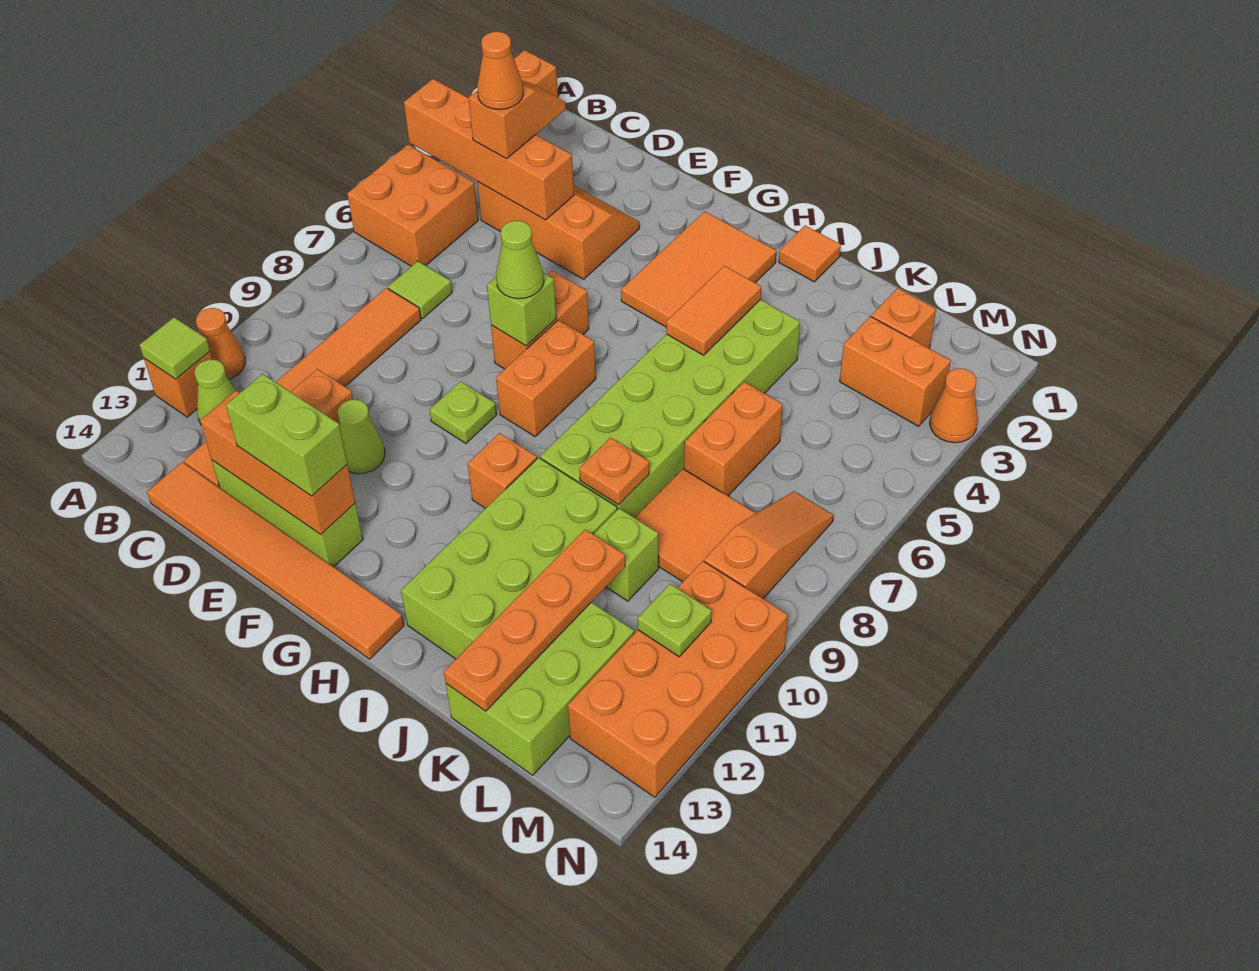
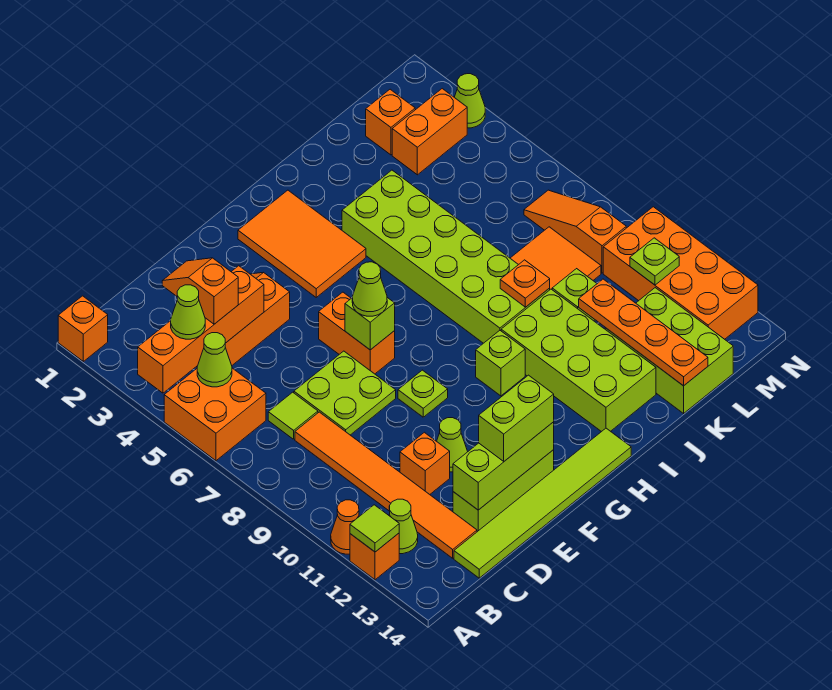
none -> lime 1x1 cone [171,285,205,339]
none -> lime 1x1 cone [197,333,232,387]
orange 1x1 cone [477,32,523,110] -> none
orange 1x6 tile [147,462,404,659] -> lime 1x6 tile [454,428,631,578]
none -> lime 2x2 plate [294,351,396,435]
orange 1x3 brick [200,390,355,534] -> lime 1x3 brick [453,422,554,510]
orange 1x2 brick [496,320,596,436] -> none
orange 1x1 brick [468,433,537,509] -> lime 1x1 brick [476,331,525,396]
orange 1x1 tile [779,225,841,282] -> none
orange 1x2 tile [666,266,761,355] -> none
orange 1x2 brick [684,382,783,496] -> none
orange 1x1 cone [930,368,978,443] -> lime 1x1 cone [454,74,485,128]

